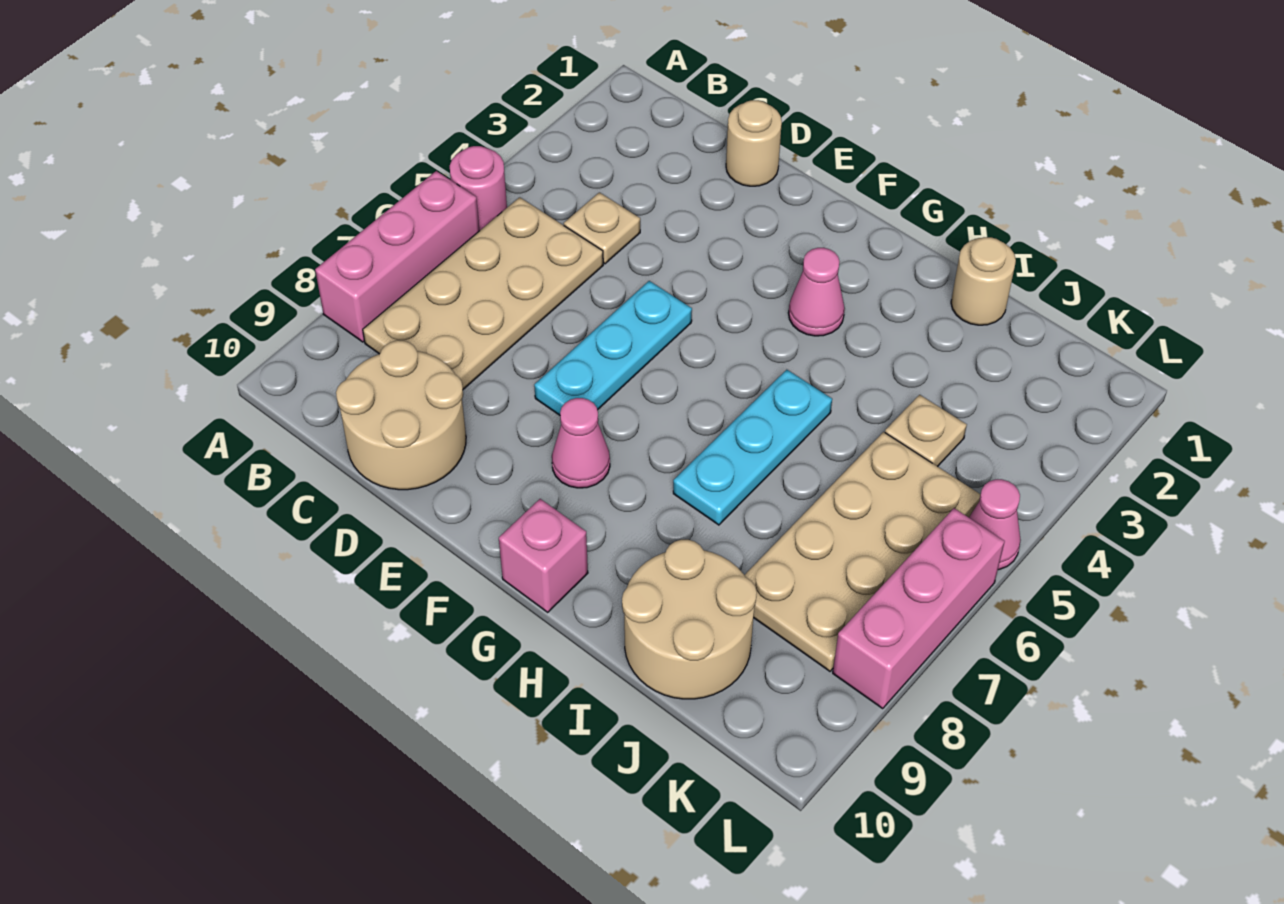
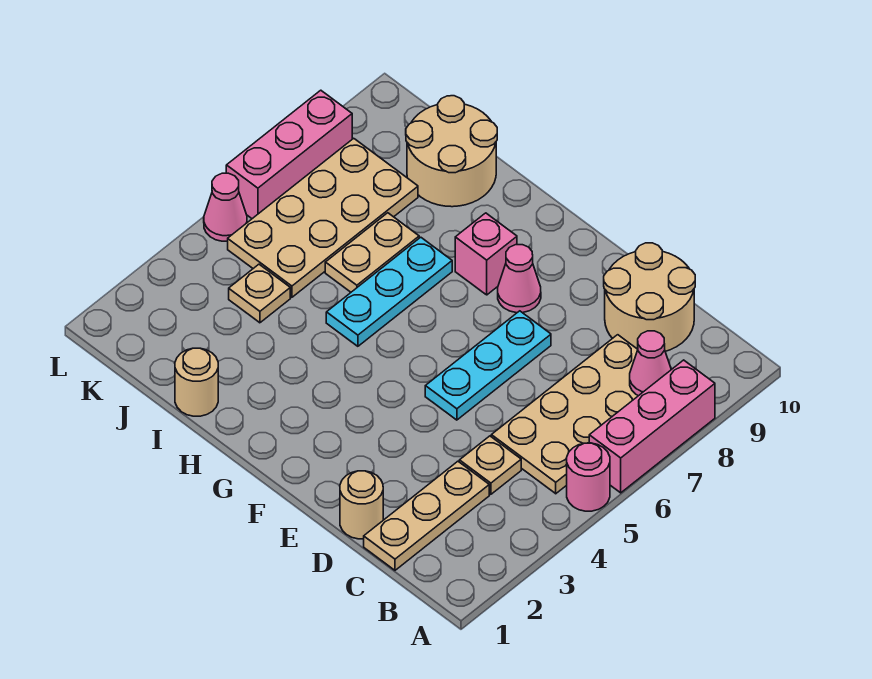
none -> tan 1x3 plate [364,461,489,570]
pink 1x1 cone [788,248,845,336] -> pink 1x1 cone moved to [630,331,671,396]
pink 1x1 brick [499,499,588,612] -> pink 1x1 brick moved to [455,213,517,295]
none -> tan 1x2 plate [325,213,419,292]

